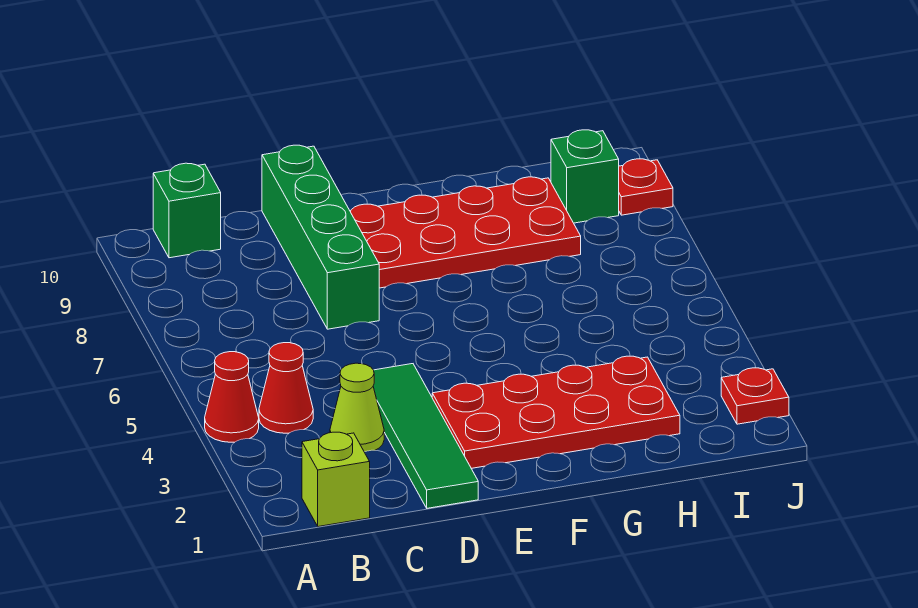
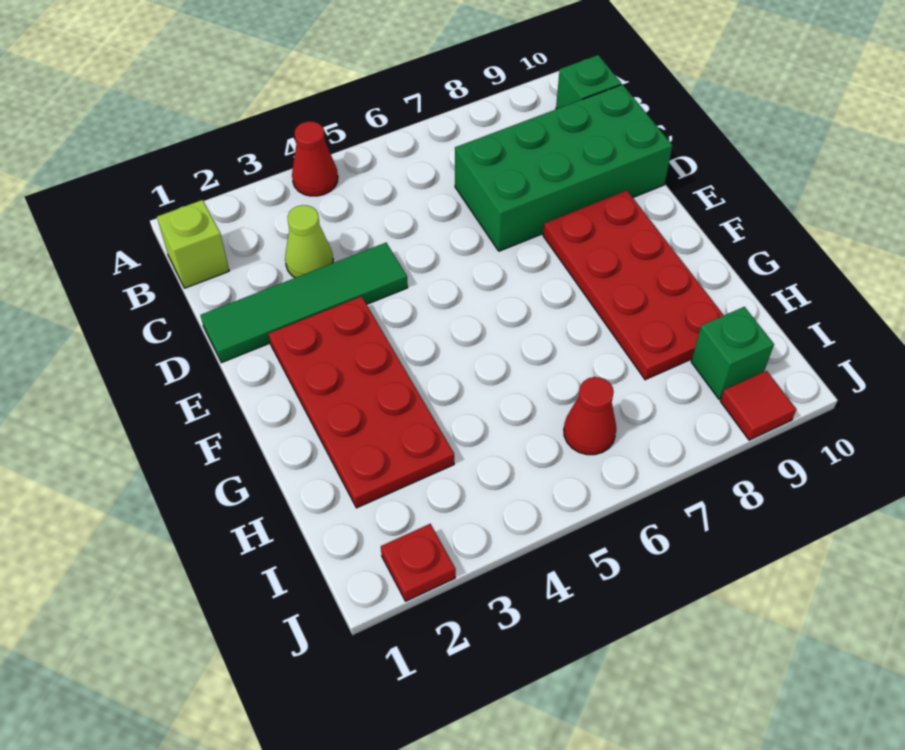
red 1x1 cone [259,343,313,433] -> red 1x1 cone moved to [564,377,616,455]
green 1x4 brick [262,145,379,329] -> green 2x4 brick [455,85,673,251]
red 1x1 plate [619,159,673,215] -> red 1x1 tile [720,371,796,440]

